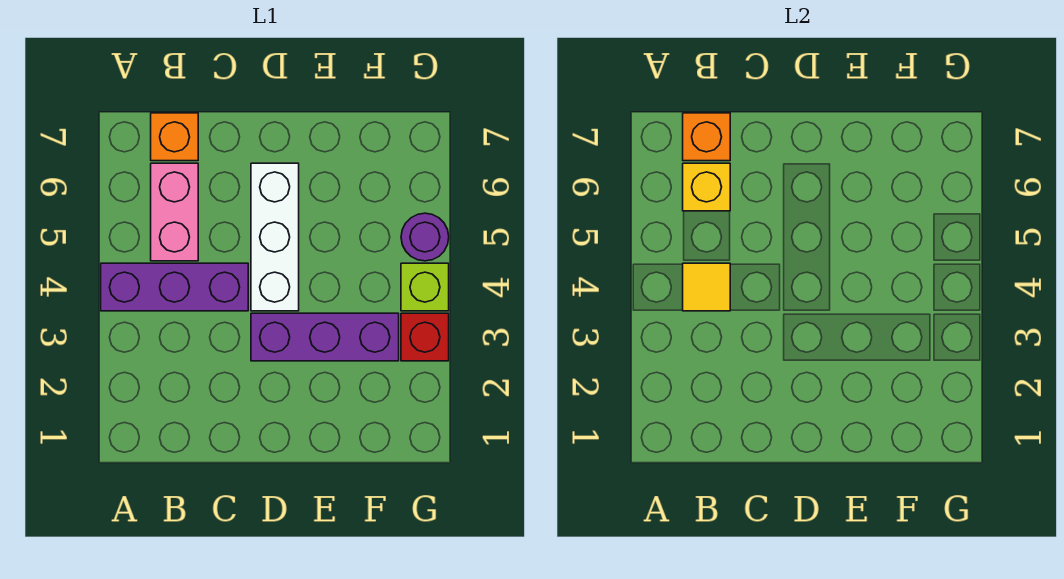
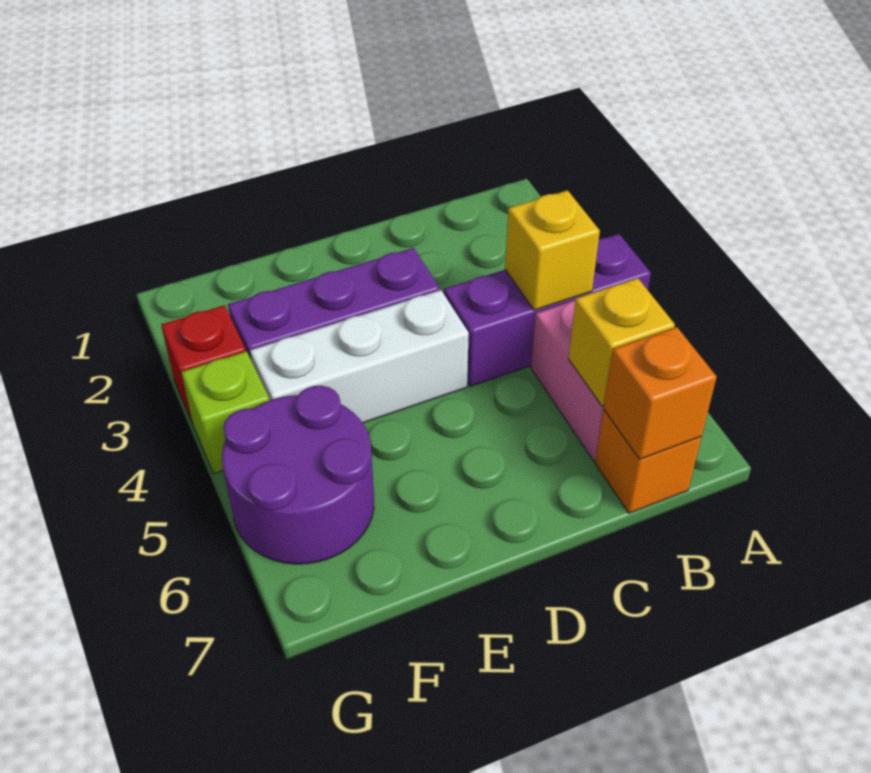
yellow 1x1 tile [683,263,730,311] -> yellow 1x1 brick [505,190,600,310]
white 1x3 brick [251,163,299,311] -> white 1x3 brick turned to [250,290,469,423]
purple 1x1 round brick [401,213,449,261] -> purple 2x2 round brick [222,386,374,564]

